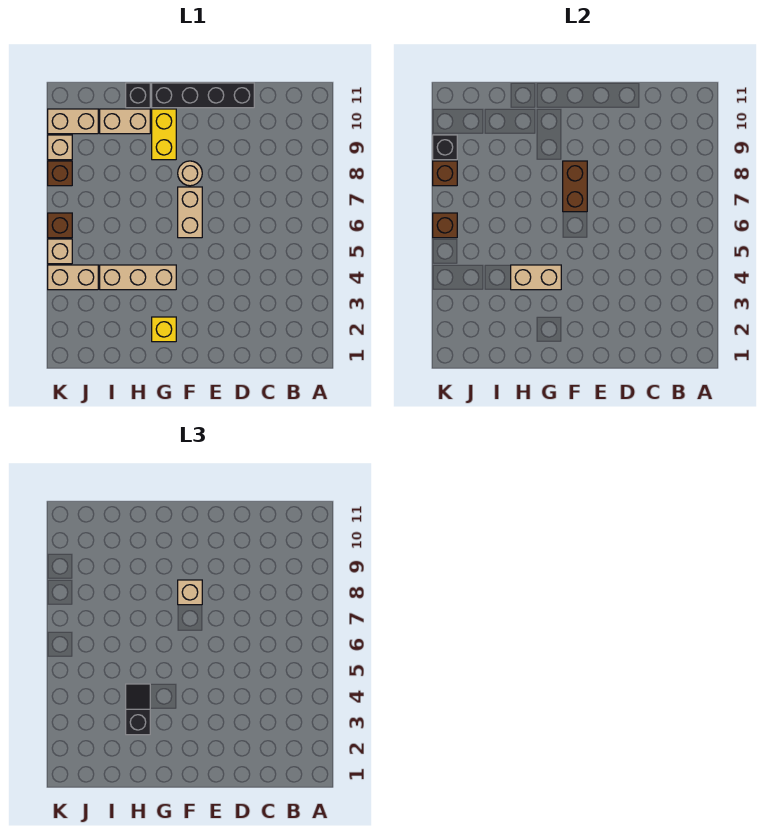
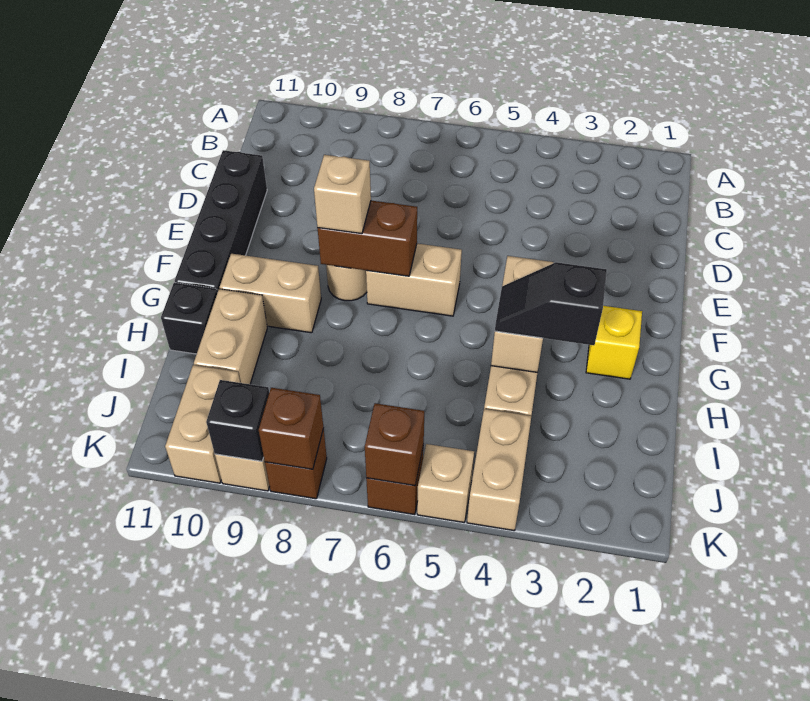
yellow 1x2 brick [152,109,176,160] -> tan 1x2 brick [220,254,321,333]

